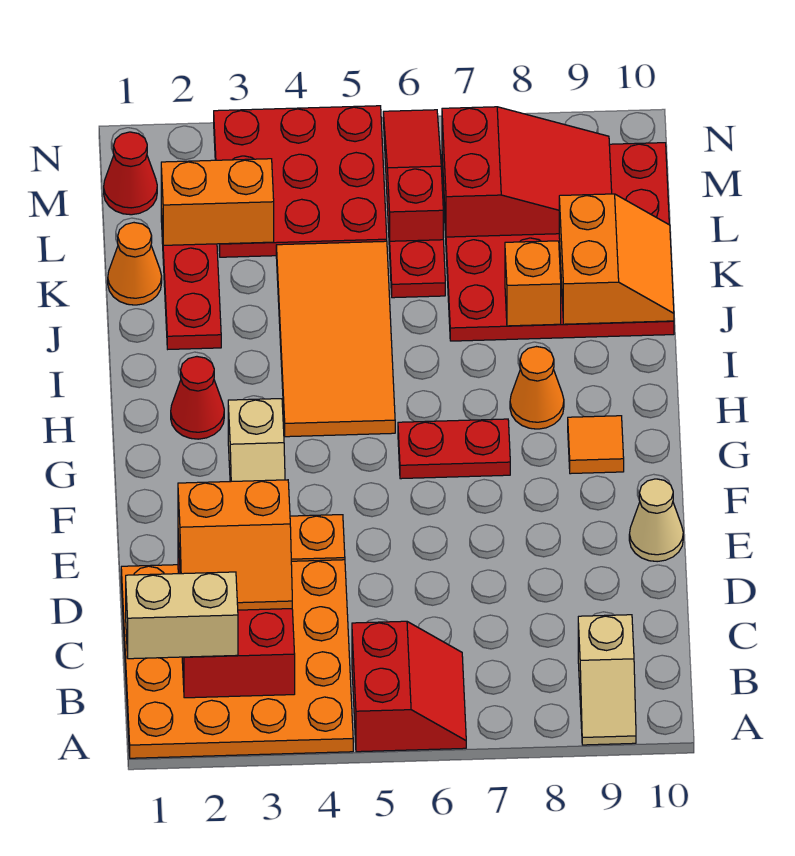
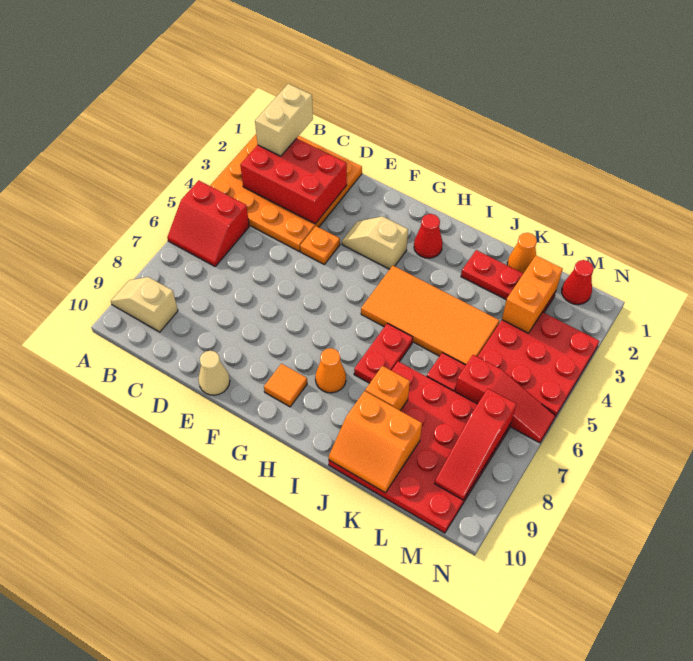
orange 2x2 slope [178,480,292,610] -> none
red 1x2 plate [398,419,510,479] -> red 1x2 plate moved to [354,323,413,383]
red 2x3 slope [442,107,612,237] -> red 1x3 slope [435,389,516,500]

